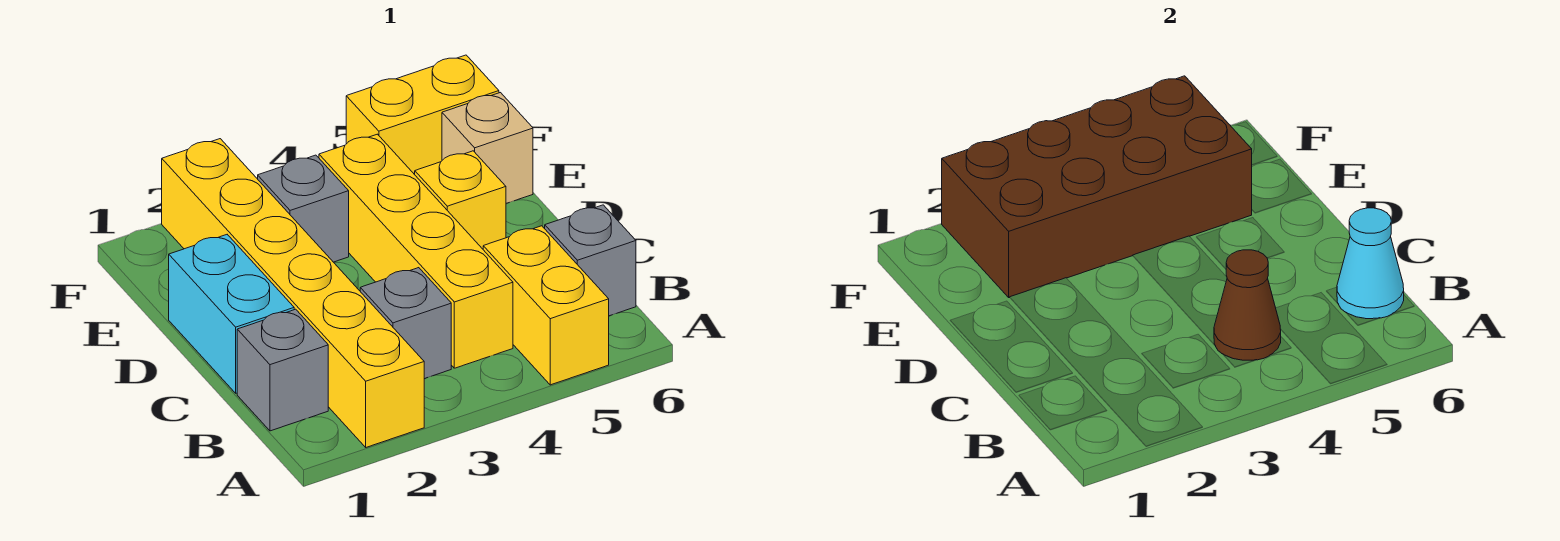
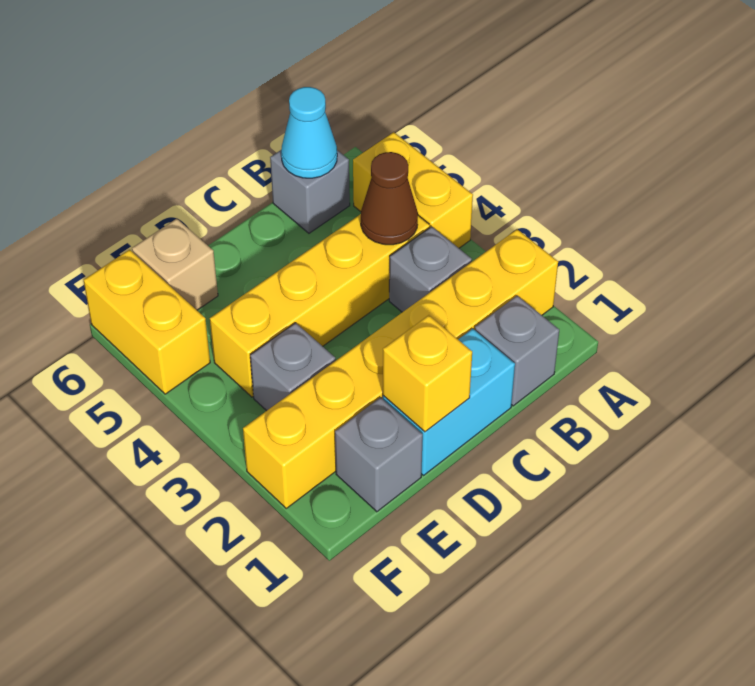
yellow 1x2 brick [483,226,609,385] -> yellow 1x2 brick turned to [353,132,473,248]
yellow 1x1 brick [415,151,506,249] -> yellow 1x1 brick moved to [383,315,472,432]
none -> grey 1x1 brick [335,398,423,512]
brown 2x4 brick [942,76,1252,298] -> none

